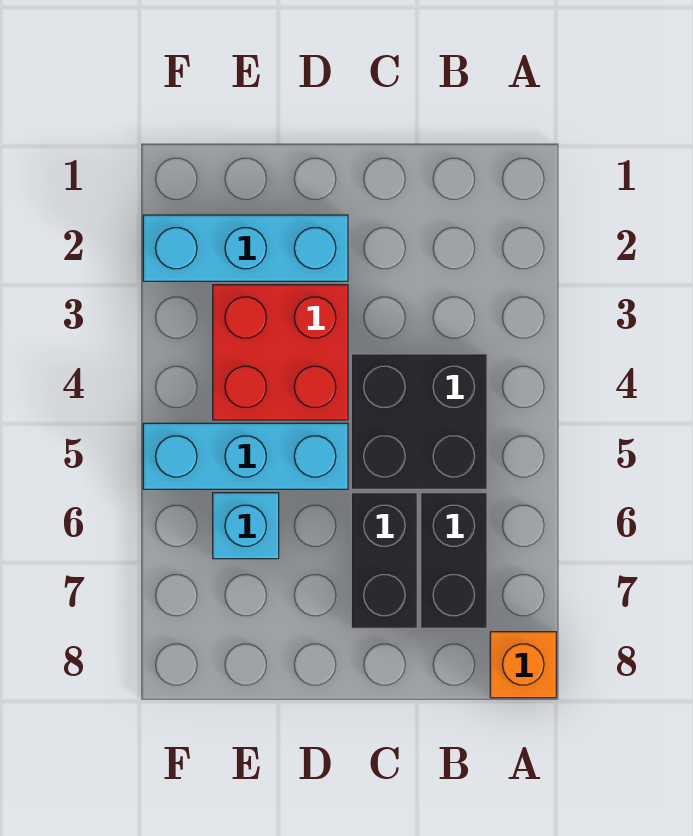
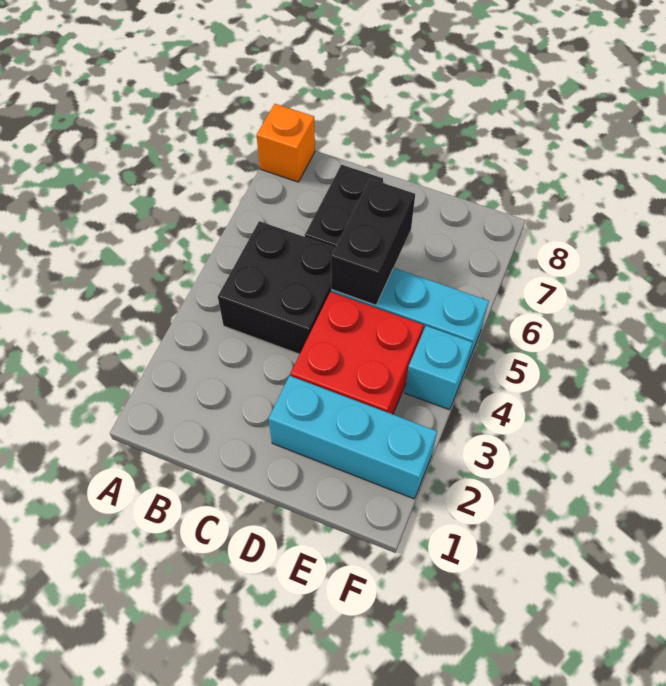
black 1x2 brick [421,493,487,628] -> black 1x2 brick moved to [331,179,415,305]
cyan 1x1 brick [213,493,279,559] -> cyan 1x1 brick moved to [405,326,473,410]

